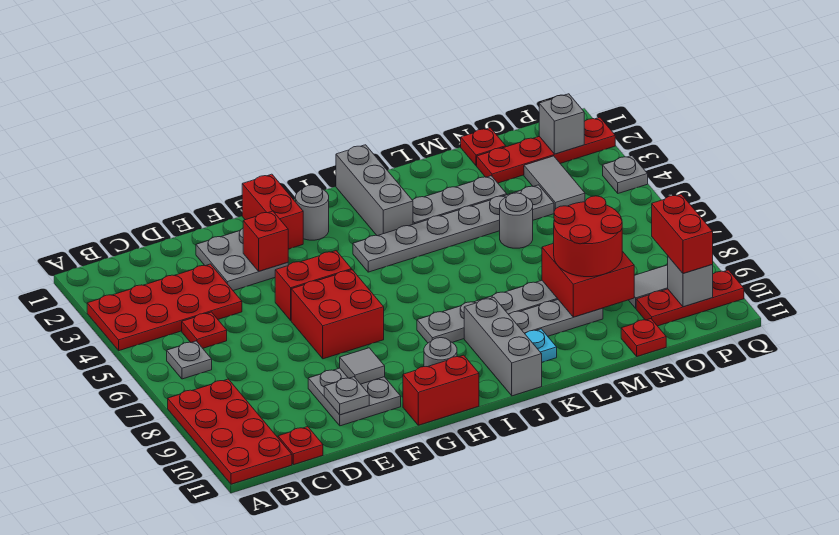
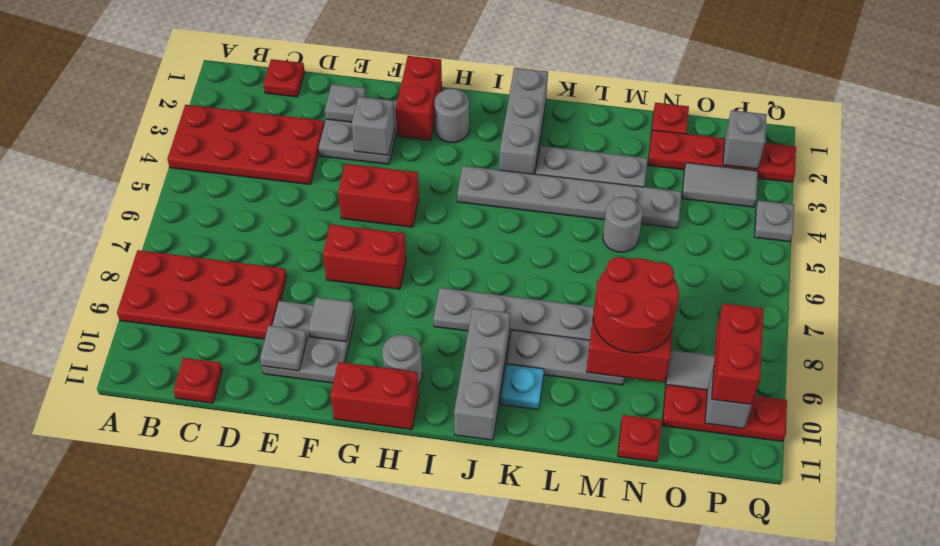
red 2x4 plate [168,379,292,484] -> red 2x4 plate turned to [117,250,287,339]
grey 1x1 plate [167,341,212,379] -> grey 1x1 plate moved to [325,84,366,122]
red 1x1 plate [182,312,227,348] -> red 1x1 plate moved to [263,59,305,97]
red 1x1 brick [243,211,288,271] -> grey 1x1 brick [352,97,395,155]
red 2x2 brick [291,270,384,359] -> red 1x2 brick [323,224,406,289]
grey 1x2 tile [524,156,585,211] -> grey 1x2 tile turned to [682,163,758,207]

